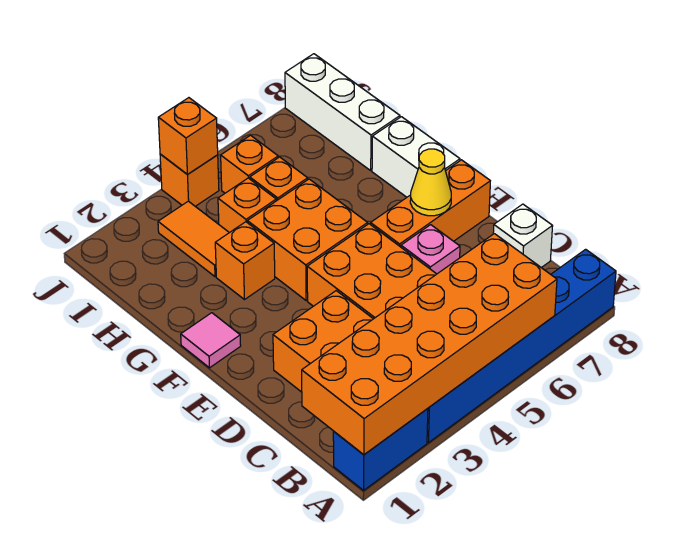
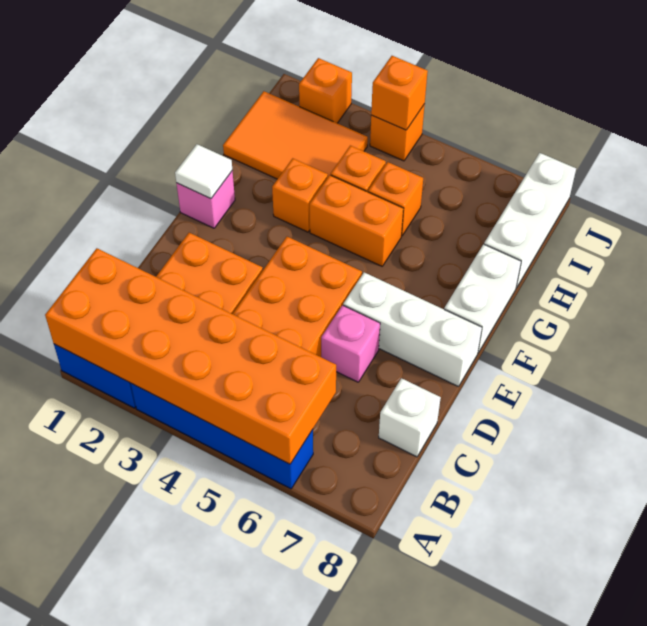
blue 1x6 brick [427,249,616,443] -> blue 1x4 brick [131,383,313,489]
orange 1x3 brick [371,160,490,247] -> white 1x3 brick [343,272,482,387]
yellow 1x1 cone [410,149,451,216] -> none
pink 1x1 tile [181,313,241,368] -> pink 1x1 brick [176,171,235,228]
none -> white 1x1 tile [175,144,232,199]
orange 2x2 brick [247,179,368,301] -> orange 1x2 brick [310,175,403,266]
orange 1x2 tile [158,201,229,277] -> orange 2x3 tile [223,91,368,179]
orange 1x1 brick [221,135,278,193] -> orange 1x1 brick moved to [299,58,352,123]

